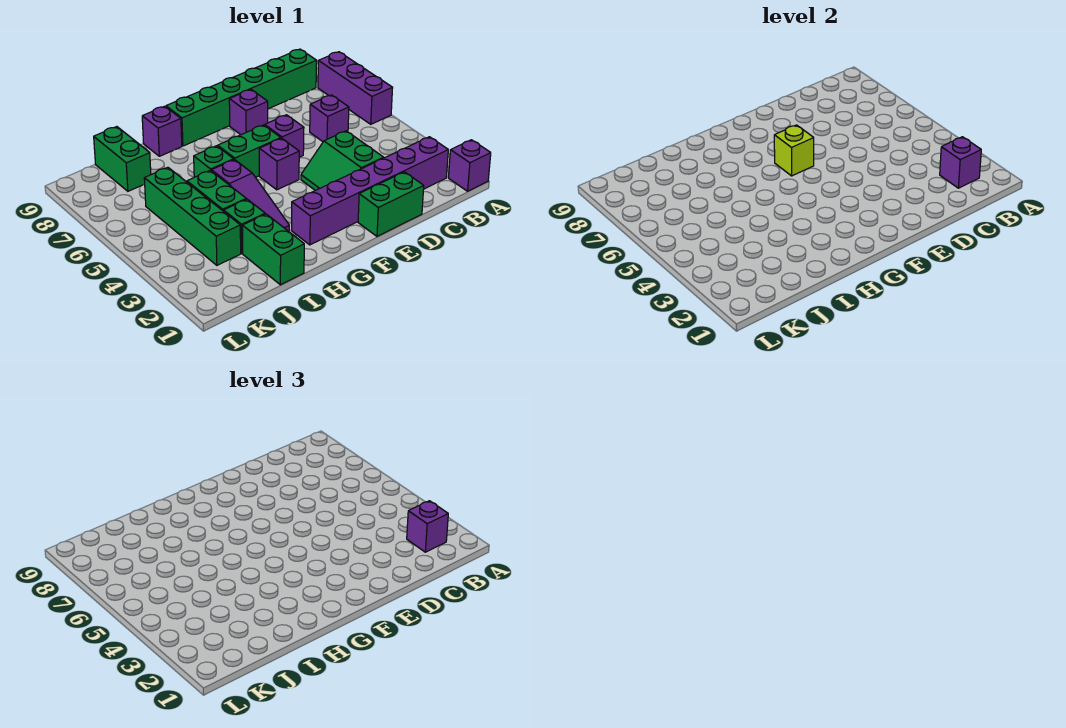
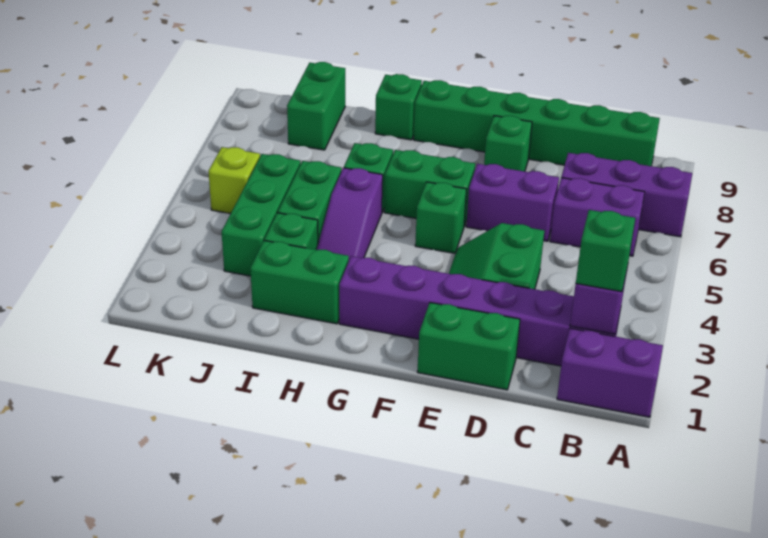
purple 1x1 brick [448,140,491,191] -> purple 1x2 brick [557,328,663,417]
purple 1x3 brick [318,52,393,124] -> purple 1x3 brick turned to [561,153,692,237]
purple 1x1 brick [407,501,448,552] -> green 1x1 brick [576,210,635,292]
purple 1x1 brick [310,95,349,142] -> purple 1x2 brick [550,178,644,256]
purple 1x1 brick [265,115,304,157] -> purple 1x2 brick [466,164,559,241]
purple 1x1 brick [229,90,268,135] -> green 1x1 brick [484,116,532,171]
purple 1x1 brick [259,138,299,190] -> green 1x1 brick [415,182,466,253]
lime 1x1 brick [774,125,814,176] -> lime 1x1 brick moved to [209,147,260,214]
purple 1x1 brick [142,106,182,156] -> green 1x1 brick [375,74,422,140]
green 1x2 brick [242,214,304,285] -> green 1x2 brick turned to [250,241,349,324]
green 1x4 brick [144,167,241,265] -> green 1x3 brick [222,154,301,276]

